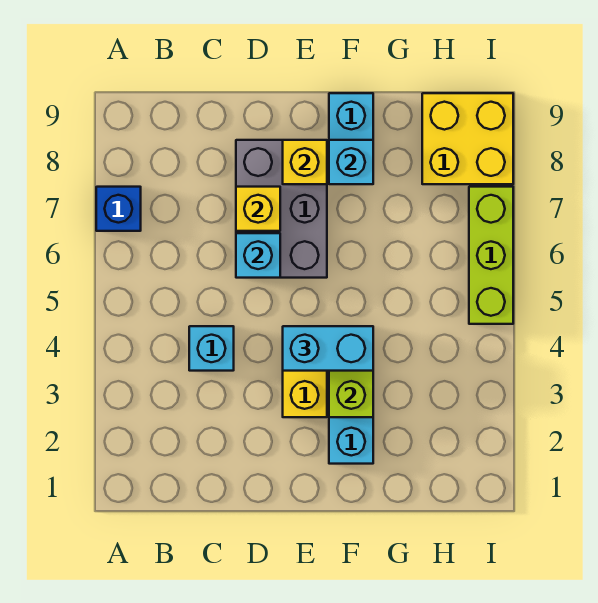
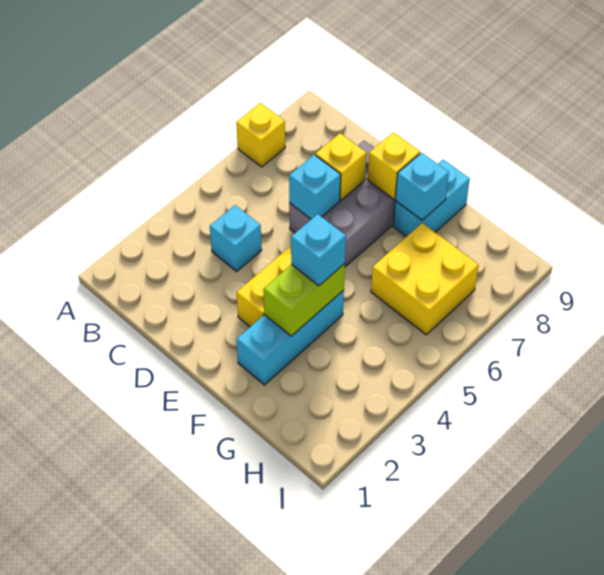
blue 1x1 brick [96,187,141,231] -> yellow 1x1 brick [236,103,285,167]
cyan 1x2 brick [283,326,373,371] -> cyan 1x1 brick [291,214,346,286]
yellow 2x2 brick [422,93,513,184] -> yellow 2x2 brick moved to [371,223,479,335]
lime 1x3 brick [469,187,513,324] -> none

